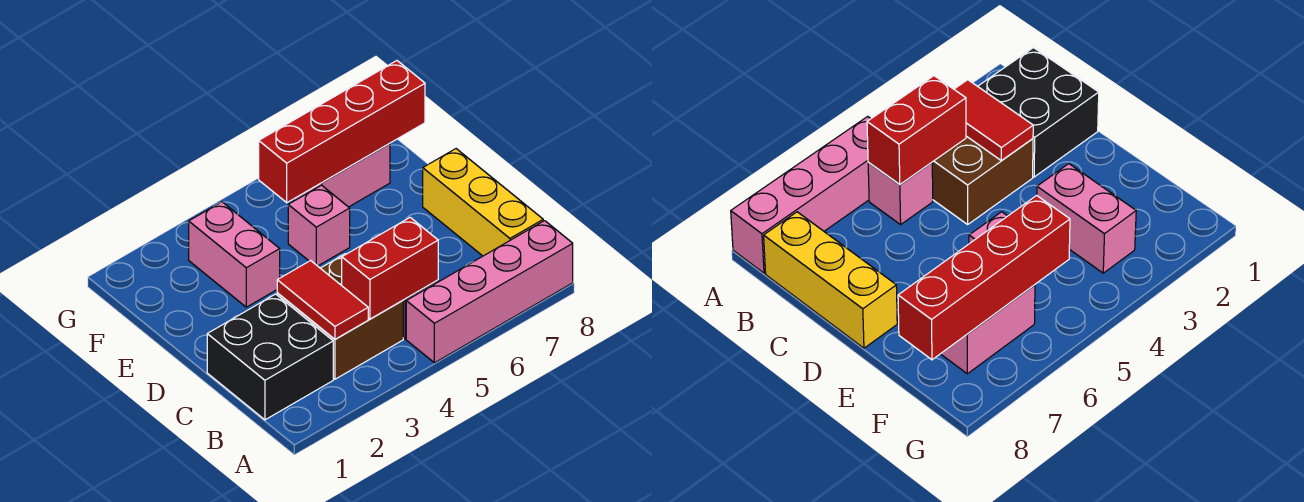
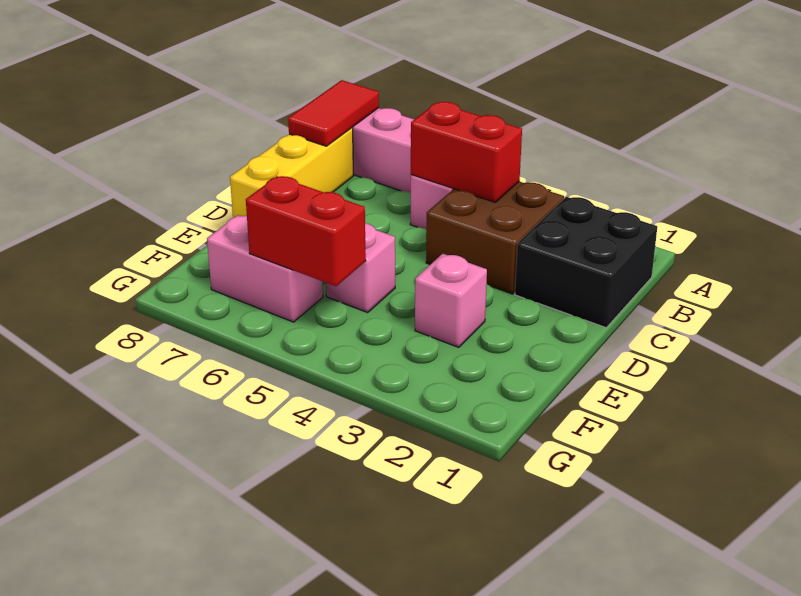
red 1x2 tile [277,261,368,339] -> red 1x2 tile moved to [288,80,379,146]
pink 1x2 brick [189,202,280,307] -> pink 1x1 brick [415,254,487,347]
red 1x4 brick [259,61,425,203] -> red 1x2 brick [246,176,366,286]

